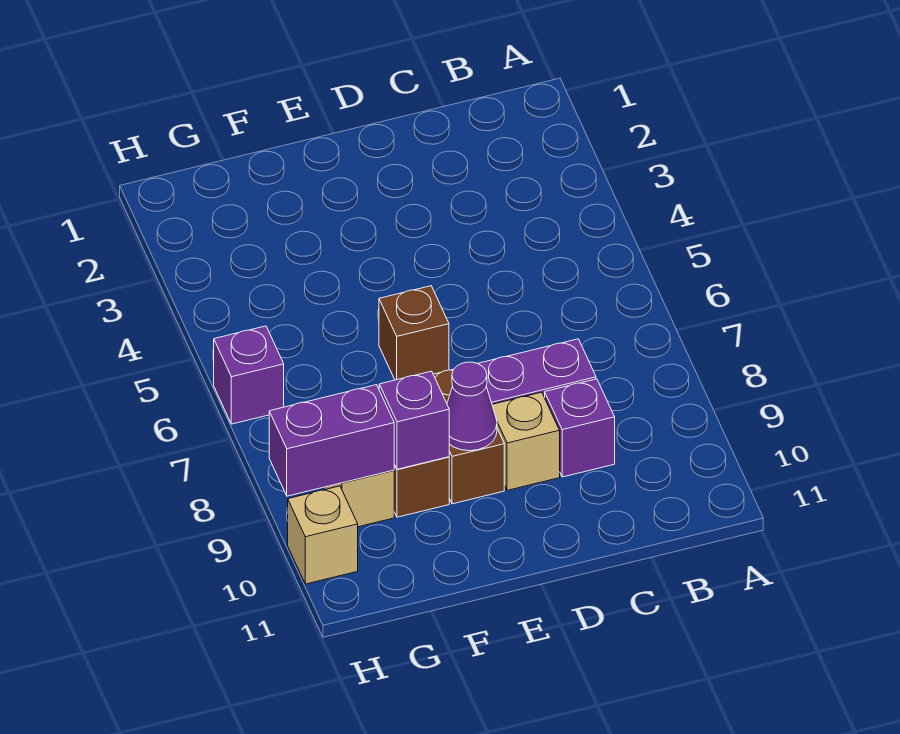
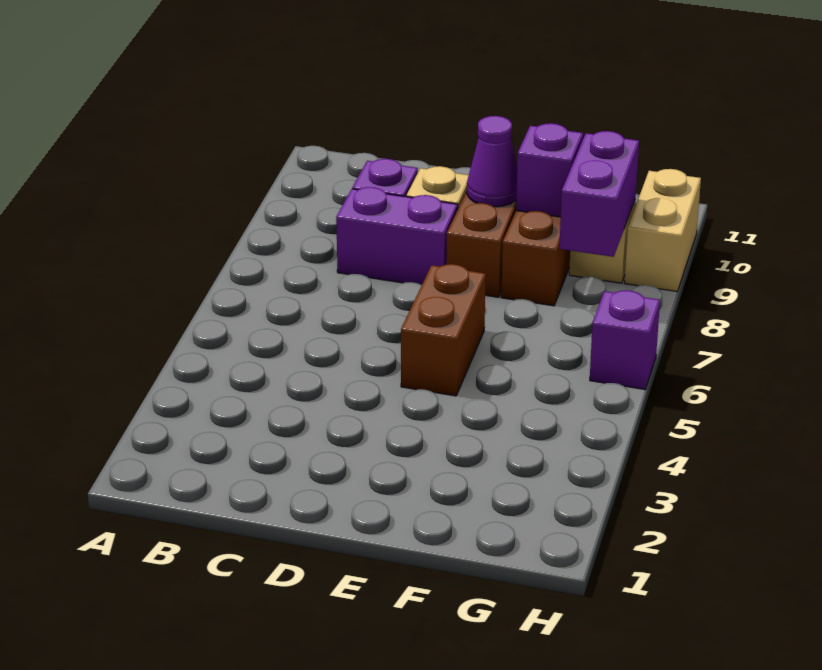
brown 1x1 brick [379,286,449,380] -> brown 1x2 brick [401,264,486,396]
purple 1x2 brick [269,385,394,496] -> purple 1x2 brick turned to [559,131,639,257]
tan 1x1 brick [288,486,358,584] -> tan 1x2 brick [625,169,701,291]

